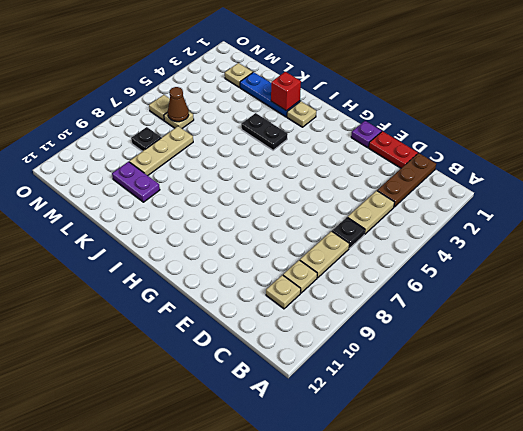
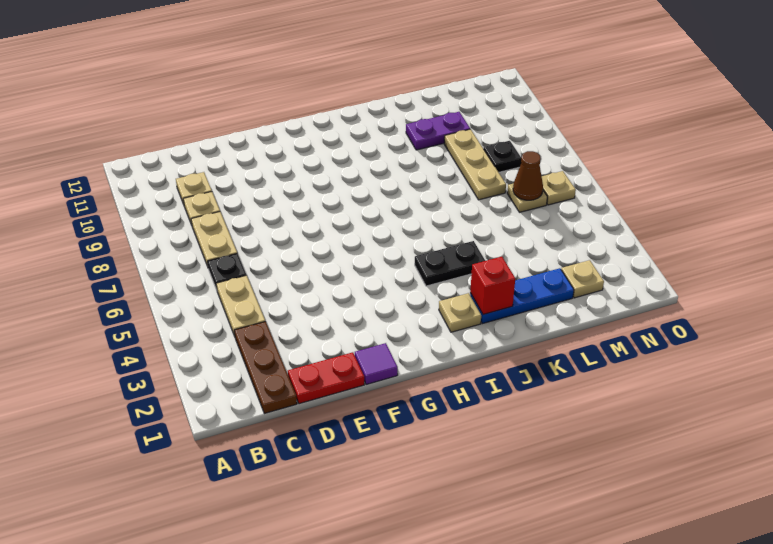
purple 1x1 plate [351,121,382,147] -> purple 1x1 tile [355,343,398,385]

